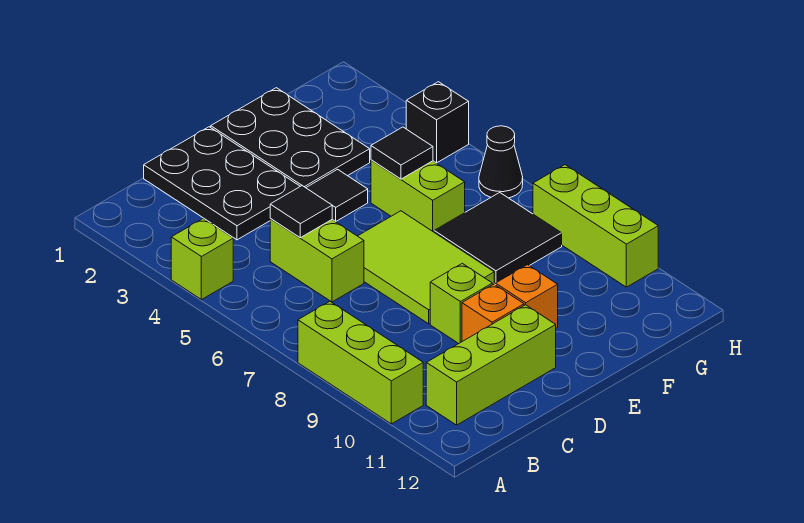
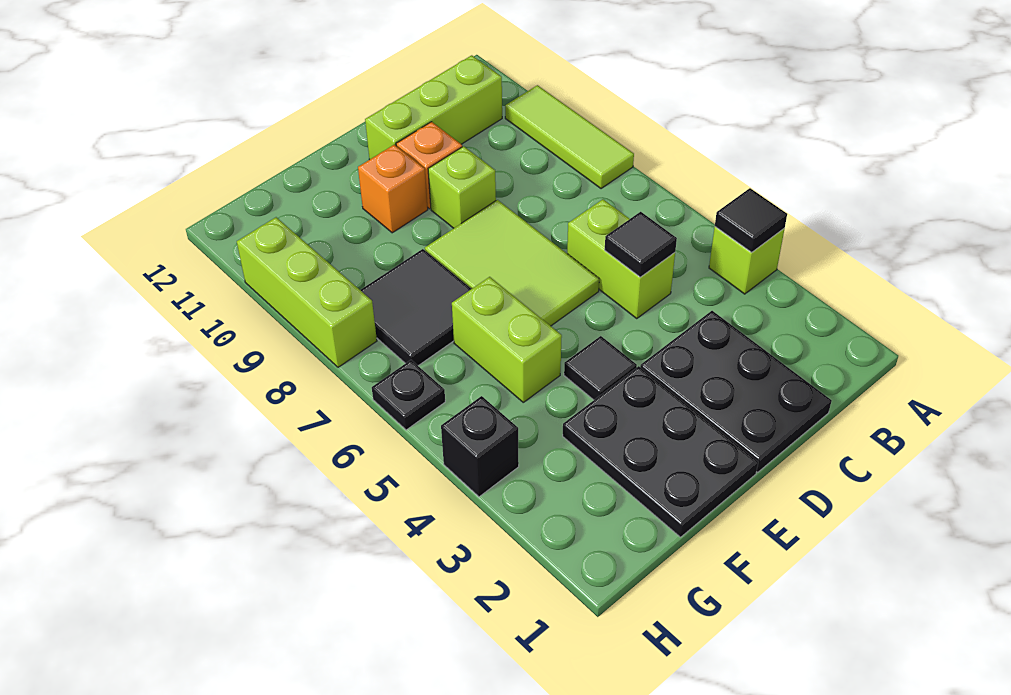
lime 1x3 brick [298,301,423,424] -> lime 1x3 tile [505,85,634,189]
black 1x1 tile [371,127,433,179] -> black 1x1 tile moved to [715,188,787,252]
black 1x1 cone [479,126,523,198] -> black 1x1 plate [372,360,445,430]

